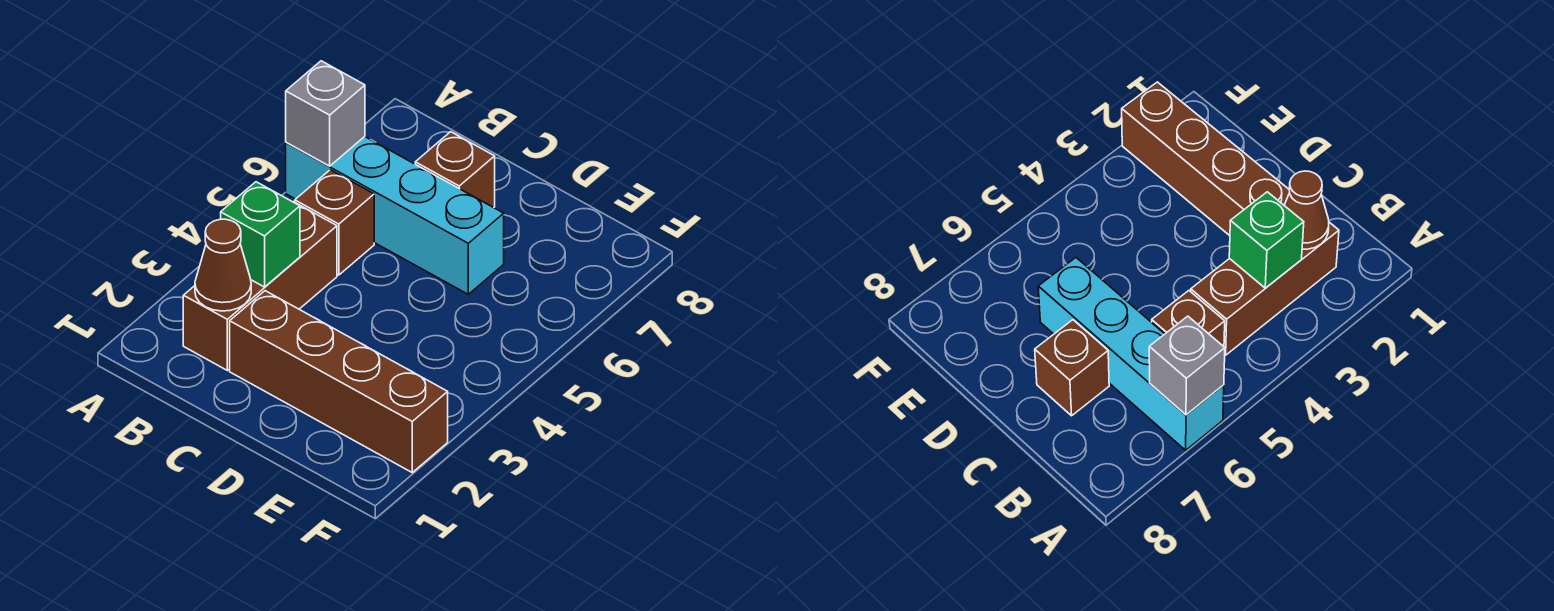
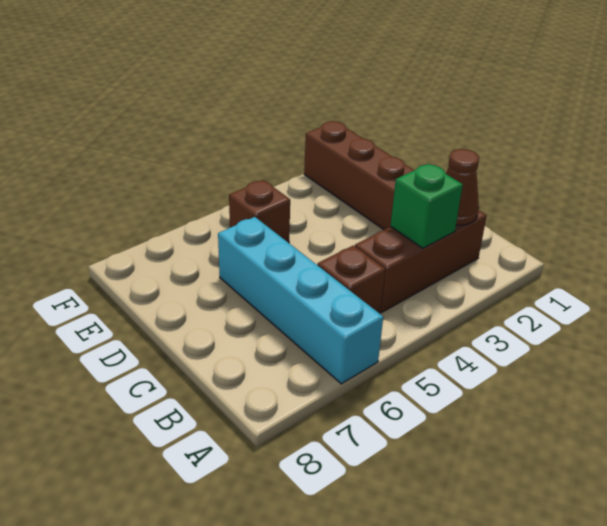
grey 1x1 brick [286,61,365,166] -> none
brown 1x1 brick [415,132,495,208] -> brown 1x1 brick moved to [229,180,290,243]

